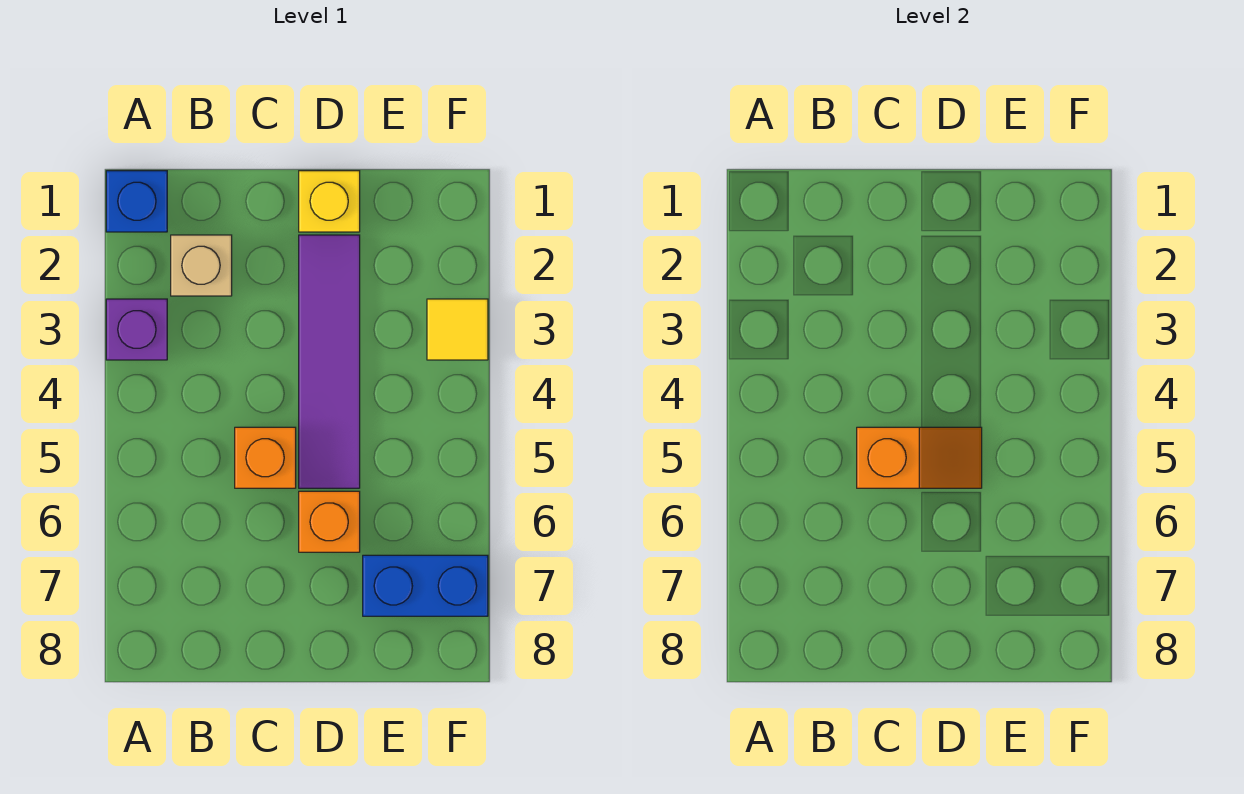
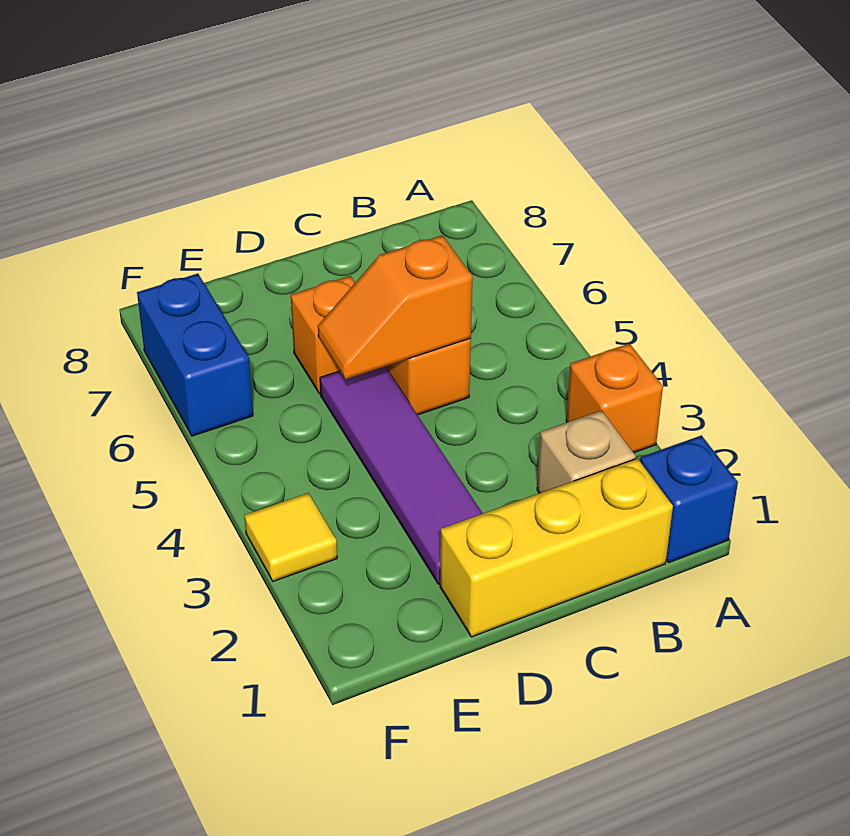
purple 1x1 brick [106,299,167,360] -> orange 1x1 brick [566,343,663,453]
yellow 1x1 brick [299,171,360,232] -> yellow 1x3 brick [440,458,673,637]
blue 1x2 brick [363,555,488,616] -> blue 1x2 brick turned to [137,274,253,436]

